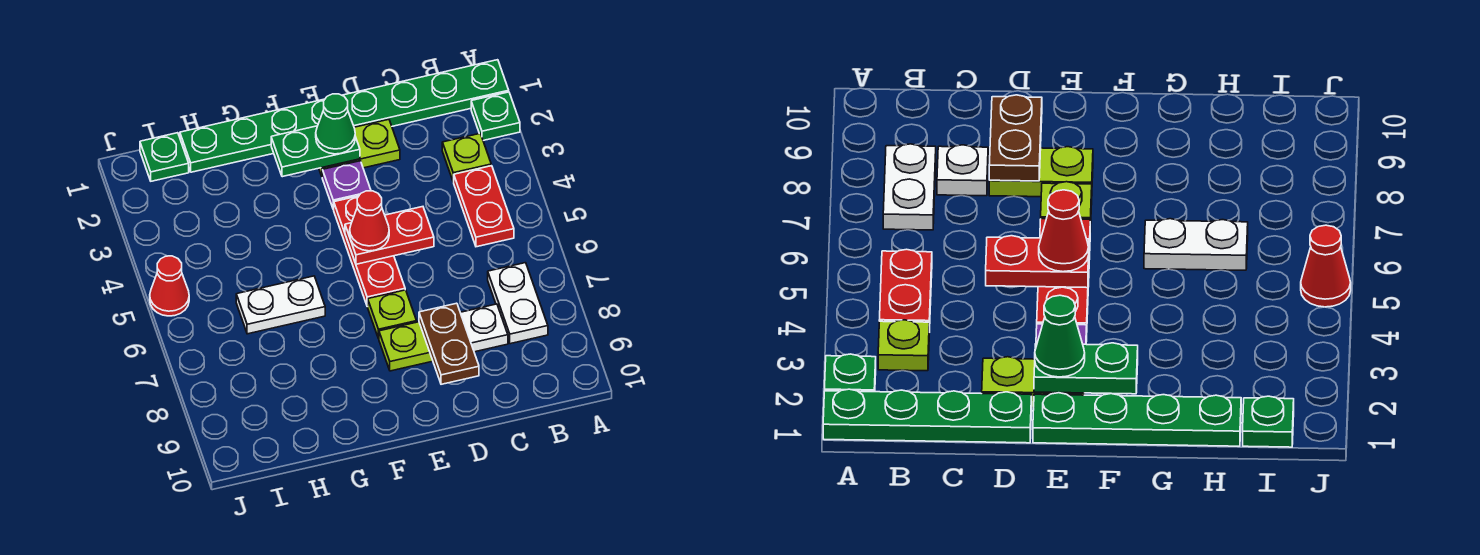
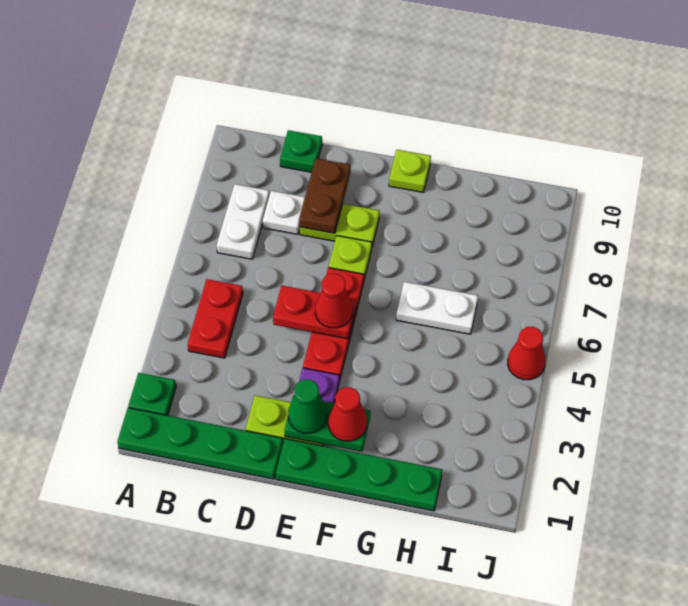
lime 1x1 plate [442,134,491,182] -> lime 1x1 plate moved to [389,150,431,192]
none -> red 1x1 cone [328,387,367,441]
green 1x1 plate [140,133,189,181] -> green 1x1 plate moved to [280,130,322,172]

